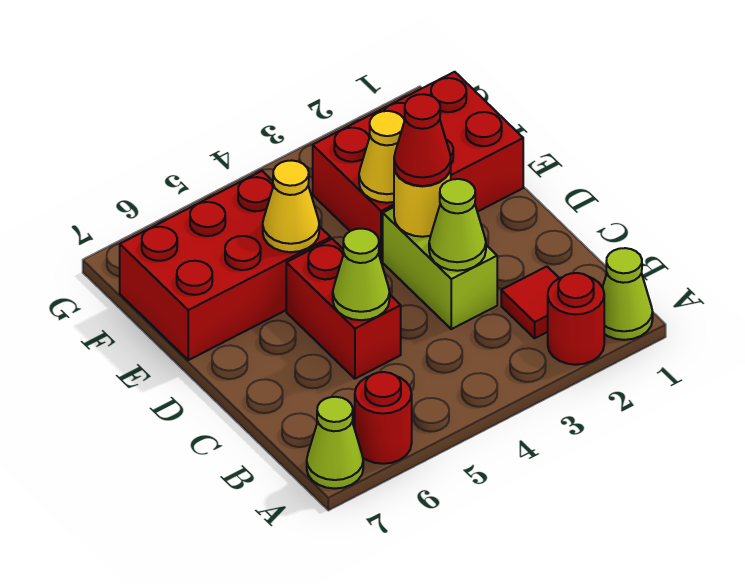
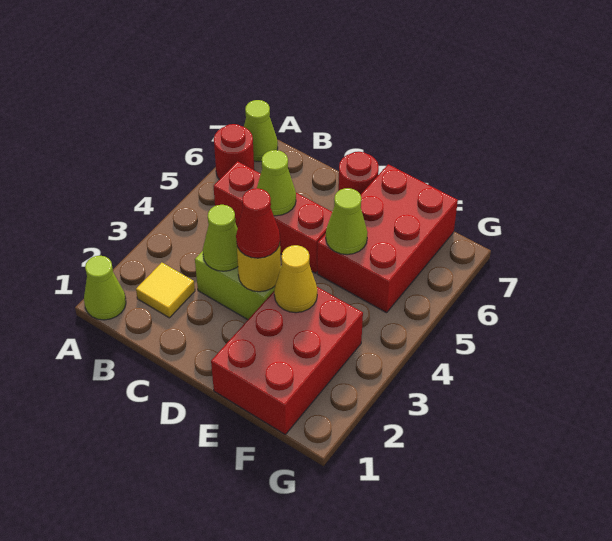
red 1x1 round brick [548,273,604,365] -> red 1x1 round brick moved to [338,152,379,195]
red 1x1 tile [501,267,559,338] -> yellow 1x1 tile [136,263,195,318]
red 1x2 brick [286,239,401,379] -> red 1x3 brick [214,161,332,273]
yellow 1x1 cone [263,161,319,252] -> lime 1x1 cone [326,188,368,255]

